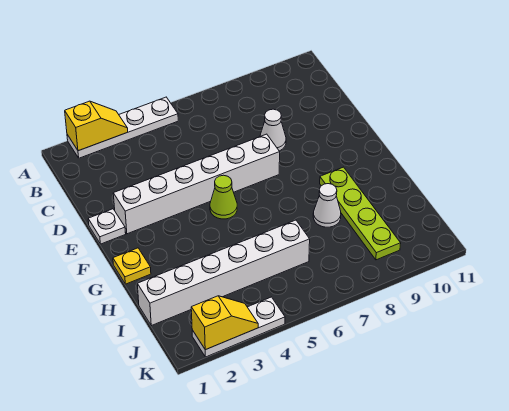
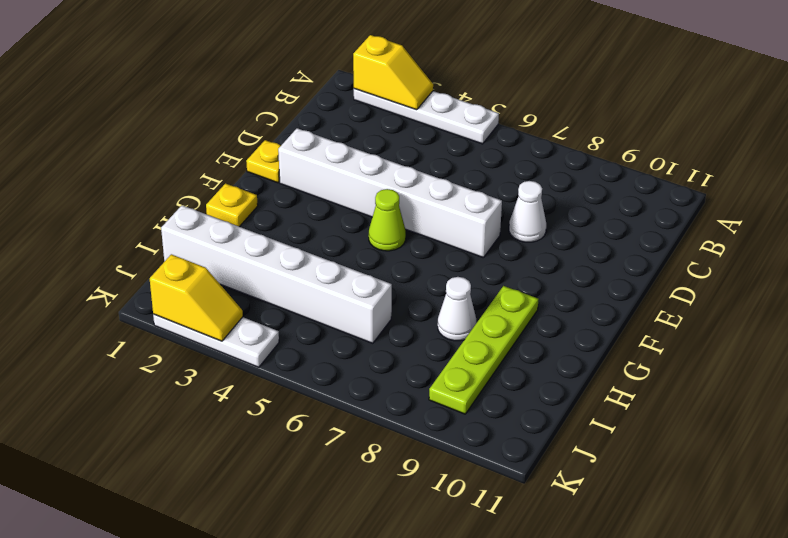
white 1x1 plate [88,209,126,244] -> yellow 1x1 plate [246,140,281,183]

